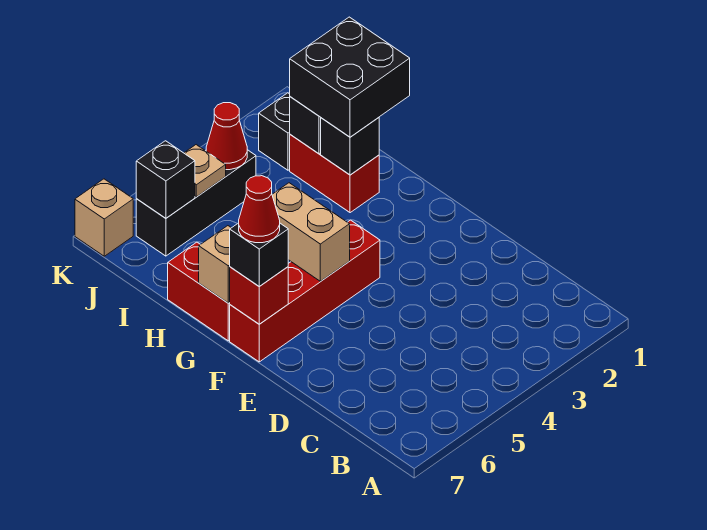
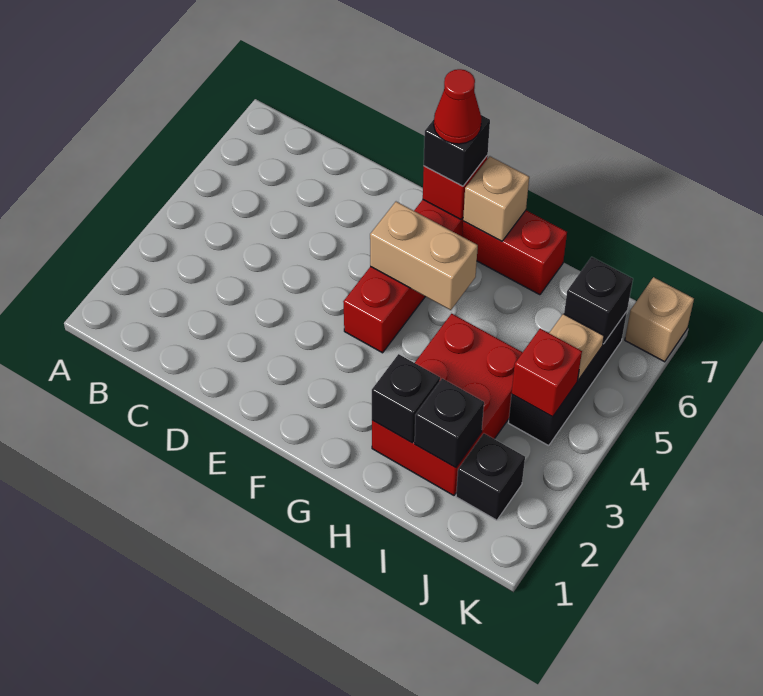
black 2x2 brick [290,17,410,137] -> none
red 1x2 brick [290,134,379,213] -> red 2x3 brick [372,314,523,495]
red 1x1 cone [206,103,247,170] -> red 1x1 brick [512,329,582,417]

